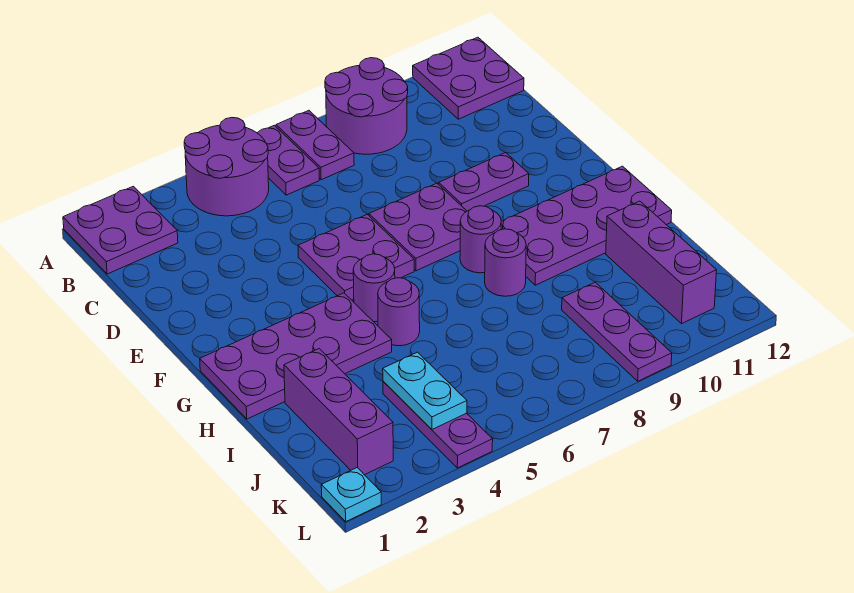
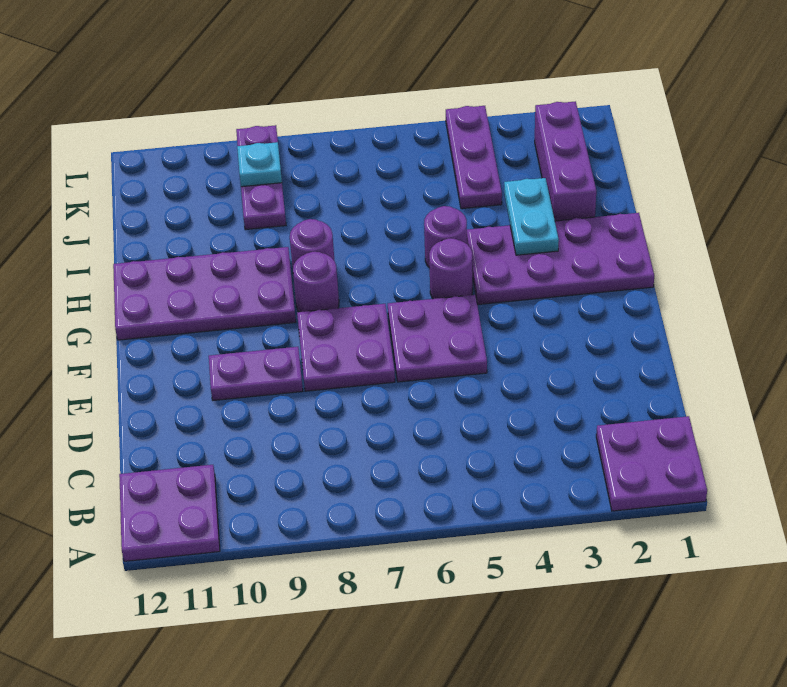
purple 2x2 round brick [184,118,269,216] -> none
purple 1x2 plate [258,125,319,195] -> none
purple 1x2 plate [276,111,354,180] -> none
purple 2x2 round brick [325,58,408,154] -> none
purple 1x3 brick [606,201,717,323] -> none
cyan 1x2 plate [383,352,467,429] -> cyan 1x2 plate moved to [504,178,559,255]
cyan 1x1 plate [321,468,381,521] -> cyan 1x1 plate moved to [237,142,282,187]

